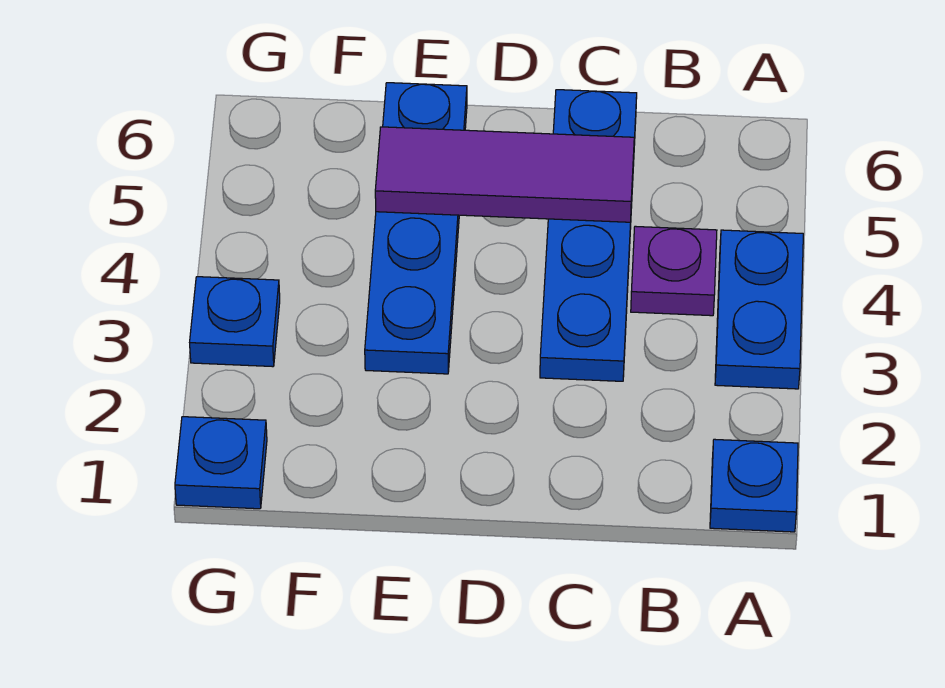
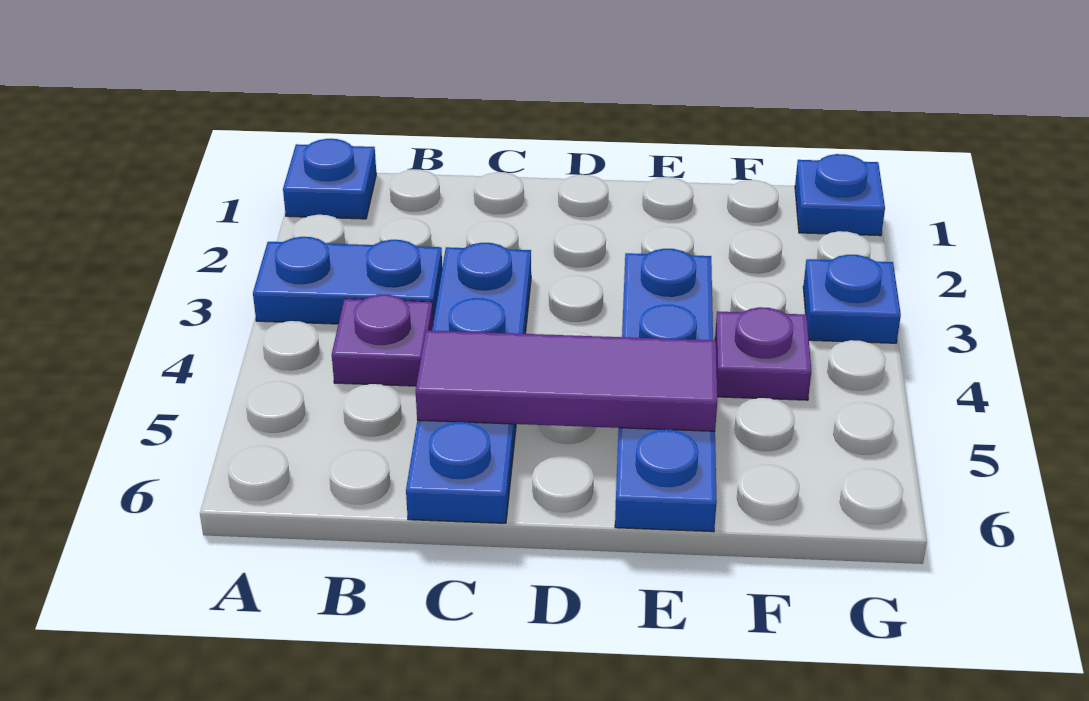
blue 1x2 plate [715,230,803,389] -> blue 1x2 plate turned to [253,237,442,324]
none -> purple 1x1 plate [715,307,811,400]

